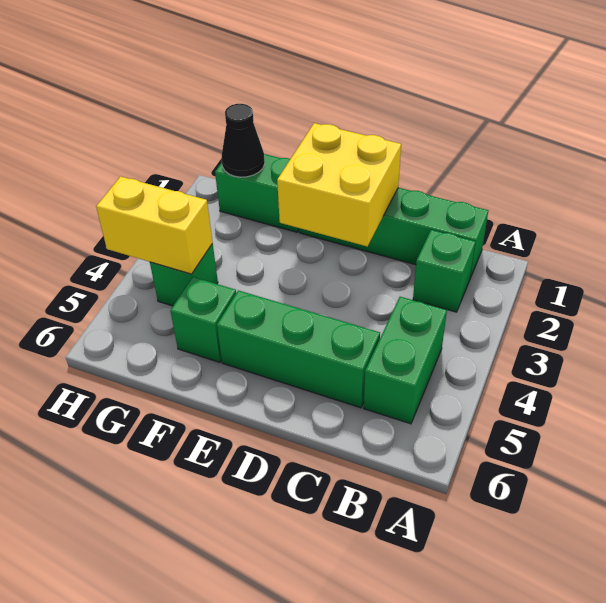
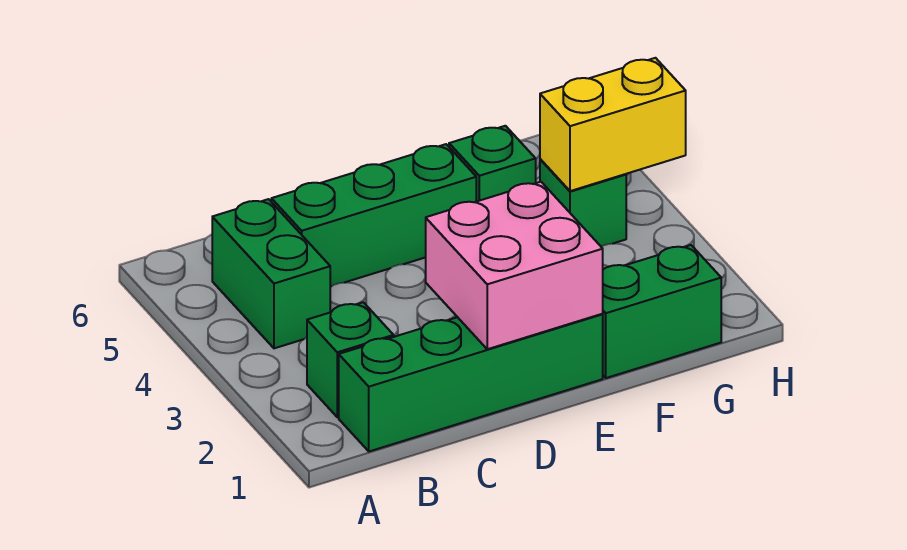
yellow 2x2 brick [277,123,401,246] -> pink 2x2 brick [426,182,603,349]
black 1x1 cone [222,104,265,177] -> none

